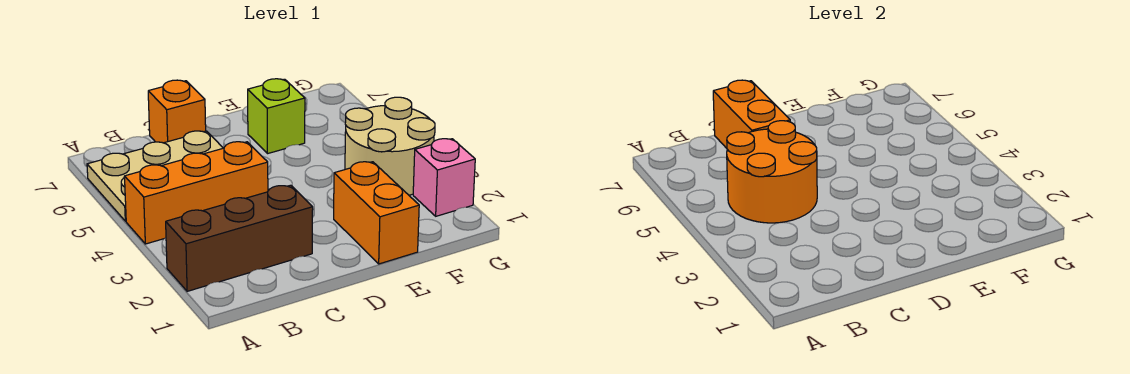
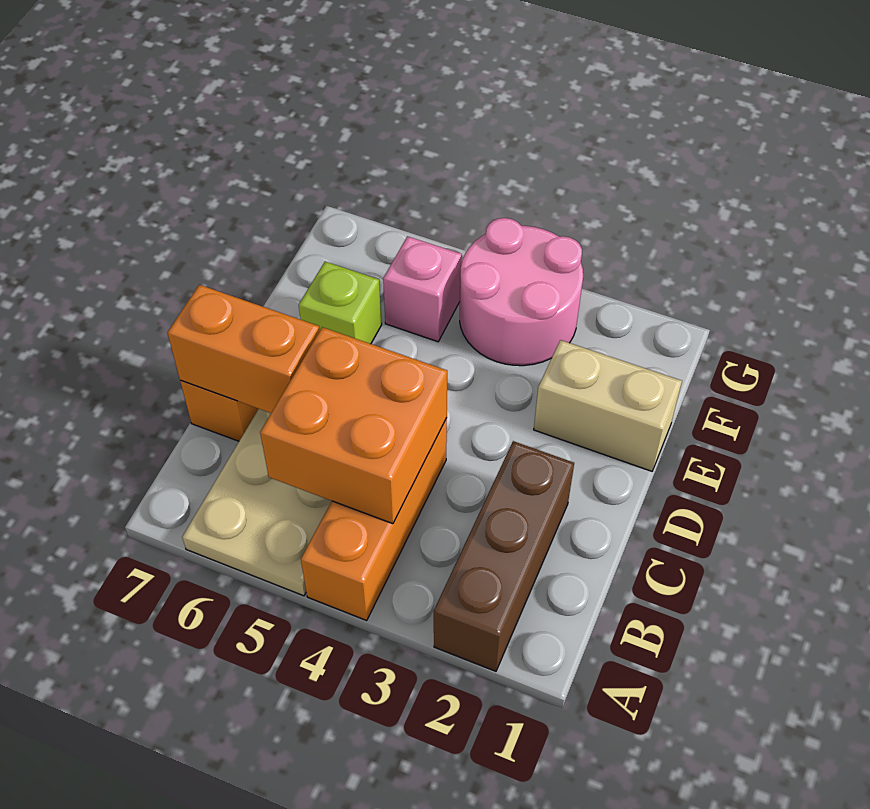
orange 2x2 round brick [727,121,817,223] -> orange 2x2 brick [260,327,447,524]
orange 1x2 brick [334,162,419,264] -> tan 1x2 brick [534,340,682,471]
tan 2x2 round brick [345,97,435,195] -> pink 2x2 round brick [460,218,583,366]
pink 1x1 brick [413,139,475,216] -> pink 1x1 brick moved to [383,236,462,342]

